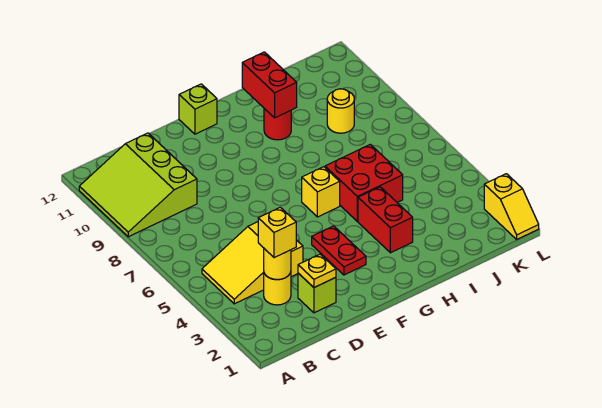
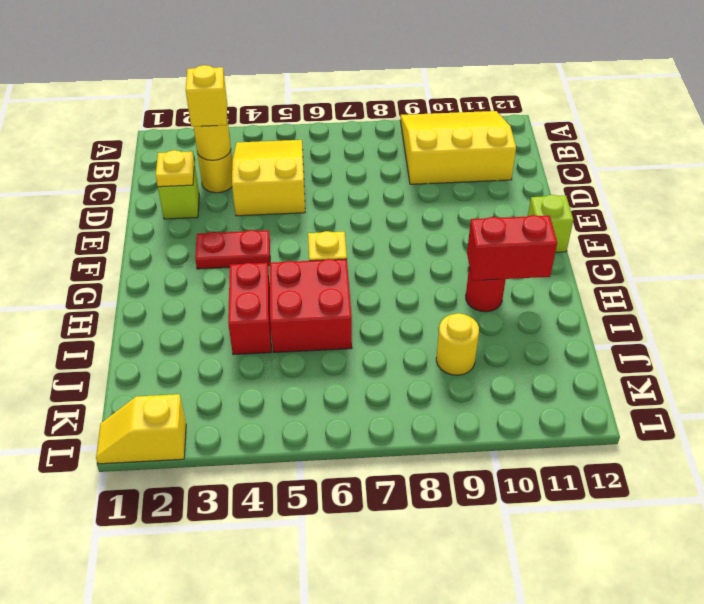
lime 3x3 slope [79,133,197,237] -> yellow 3x3 slope [400,111,516,184]
red 1x2 brick [358,187,413,253] -> red 1x2 brick turned to [228,263,271,354]

